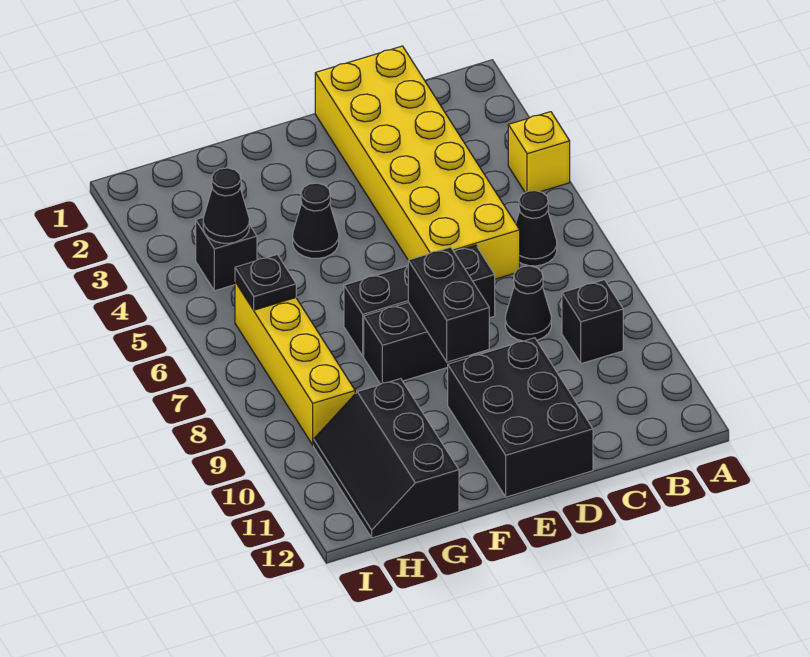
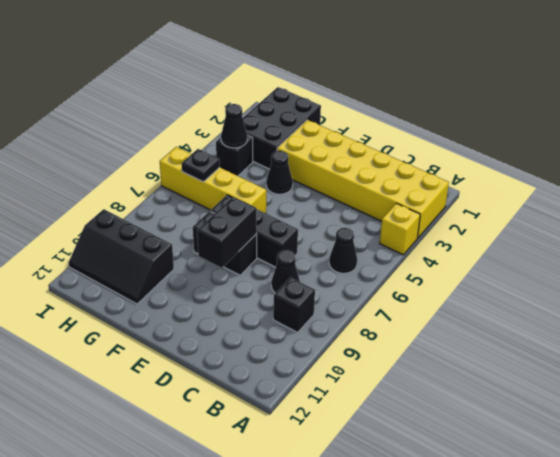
yellow 2x6 brick [315,46,520,279] -> yellow 2x6 brick turned to [277,120,449,238]
black 2x3 brick [448,338,593,497] -> black 2x3 brick moved to [243,87,321,169]
black 2x3 slope [314,379,459,538] -> black 2x3 slope turned to [69,209,174,304]
yellow 1x4 brick [235,282,355,445] -> yellow 1x4 brick turned to [160,147,266,213]

